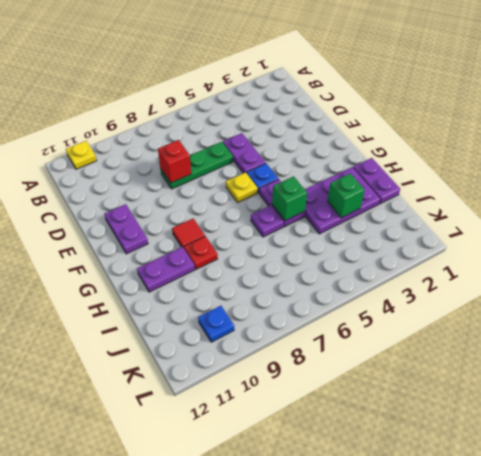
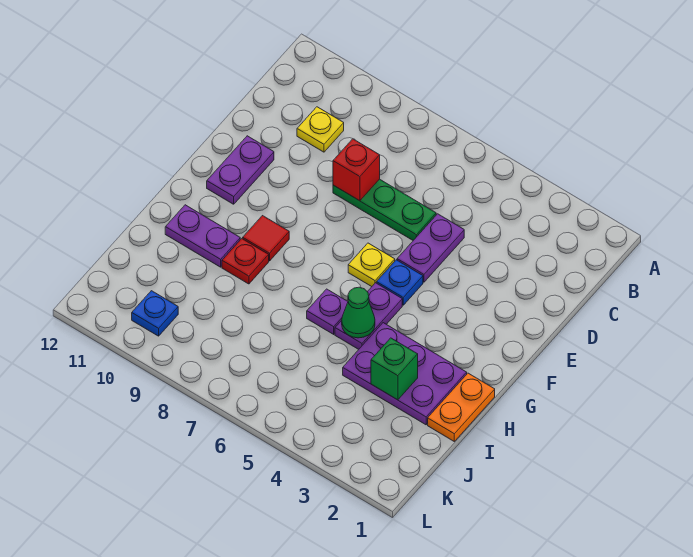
yellow 1x1 plate [66,141,97,169] -> yellow 1x1 plate moved to [297,107,344,152]
purple 1x2 plate [353,158,400,204] -> orange 1x2 plate [428,373,495,441]
green 1x1 brick [272,176,307,221] -> green 1x1 cone [342,287,375,338]

